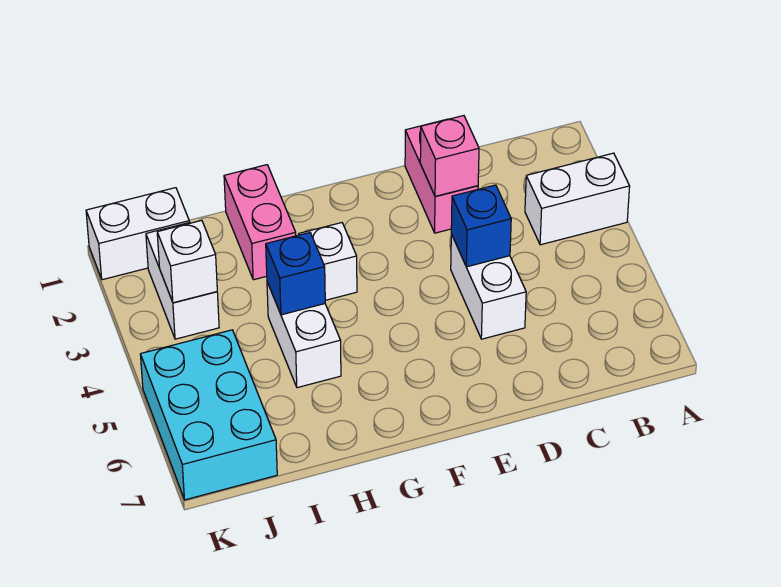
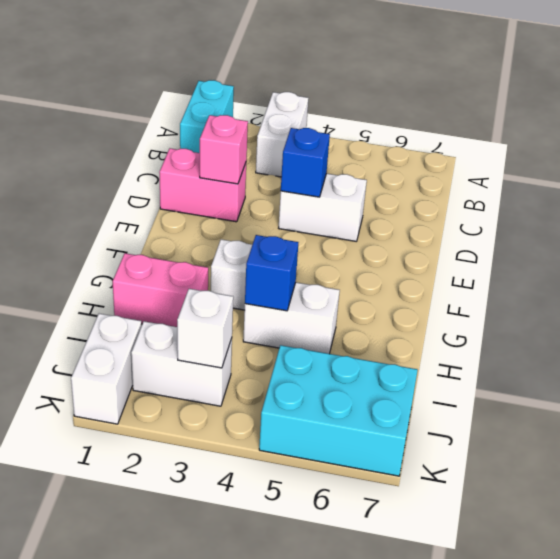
none -> cyan 1x2 brick [180,80,234,153]

